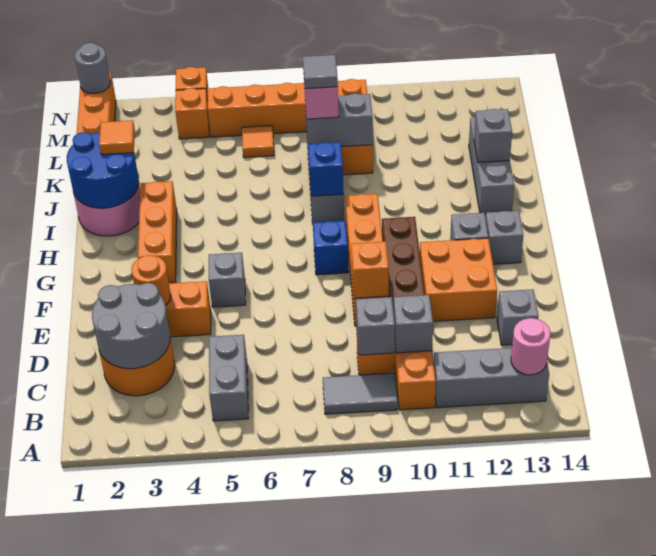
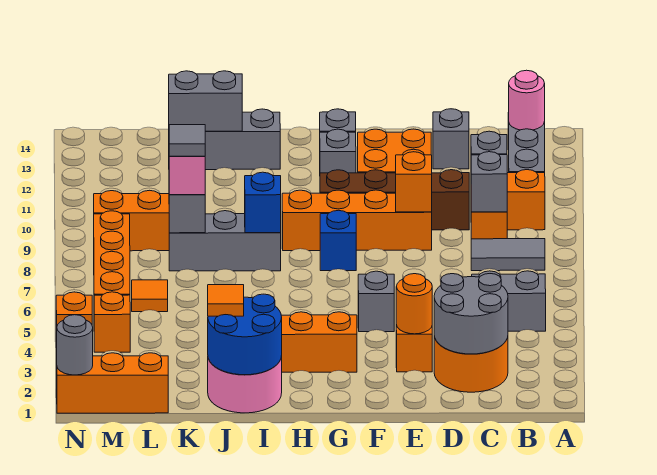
grey 1x2 tile [323,373,398,414] -> grey 1x2 tile turned to [471,239,545,271]
grey 1x1 brick [474,109,512,162] -> grey 1x2 brick [169,71,242,131]

